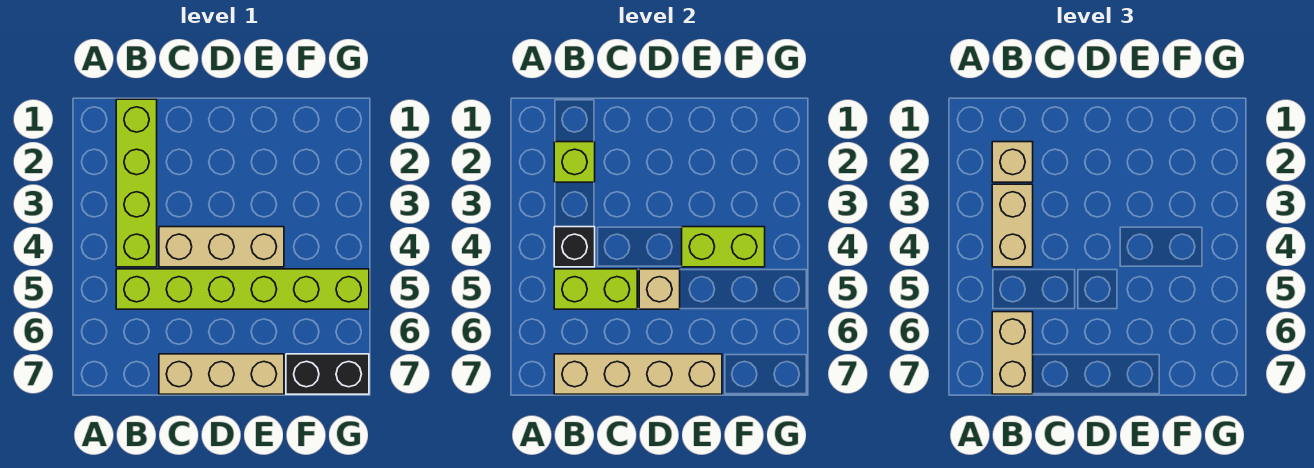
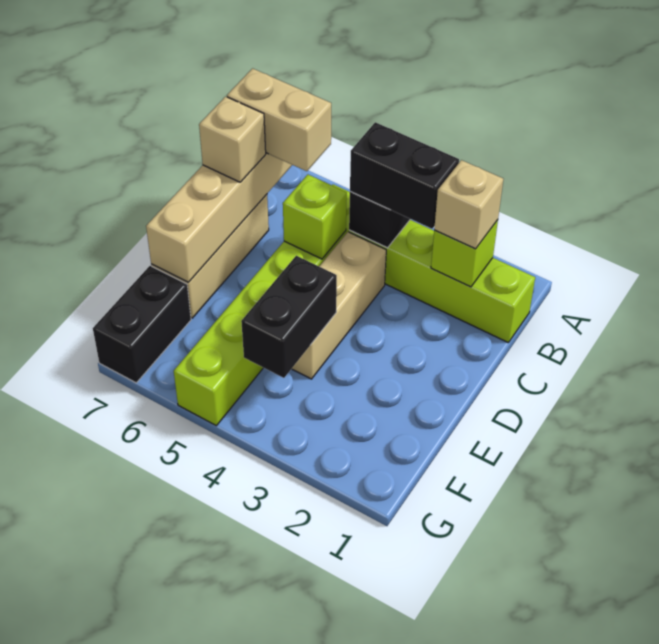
tan 1x2 brick [992,184,1033,267] -> black 1x2 brick [350,122,459,229]
lime 1x2 brick [554,269,637,309] -> lime 1x1 brick [283,175,347,259]
tan 1x1 brick [639,269,680,309] -> tan 1x1 brick moved to [199,97,266,182]
lime 1x2 brick [682,227,765,267] -> black 1x2 brick [241,256,337,378]

